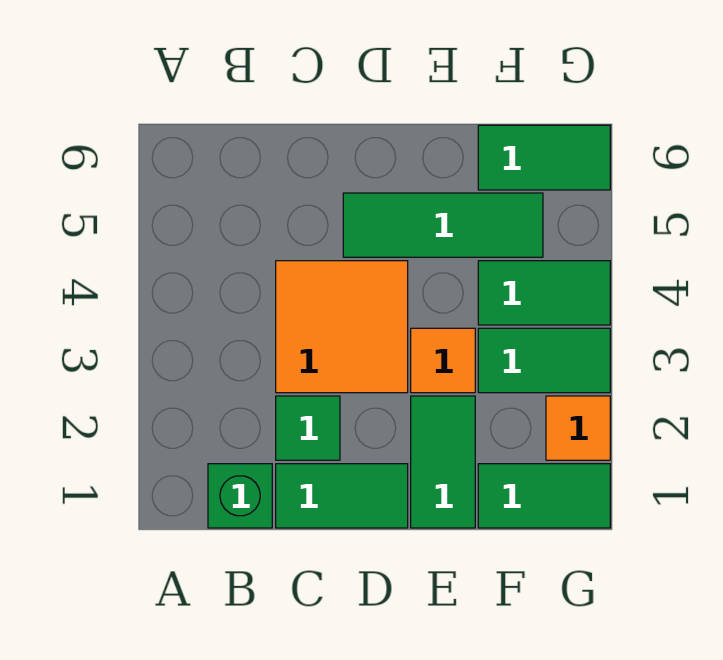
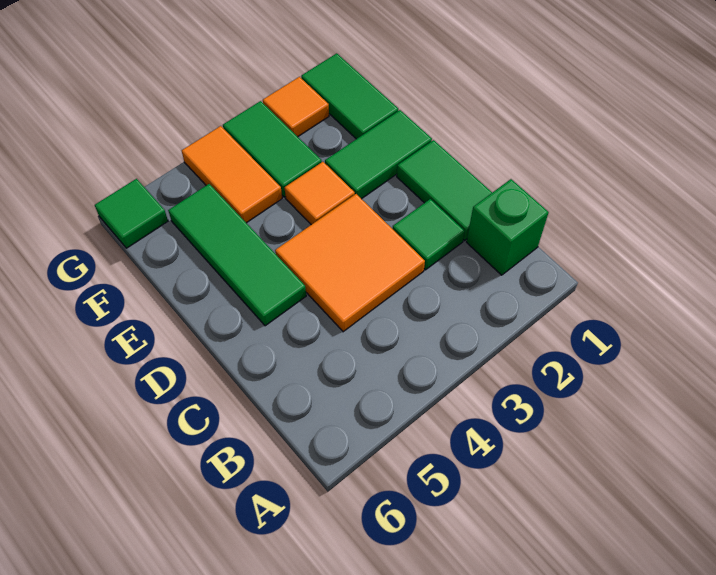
green 1x2 tile [478,261,610,325] -> orange 1x2 tile [182,126,282,223]
green 1x2 tile [478,125,610,190] -> green 1x1 tile [95,179,168,248]

